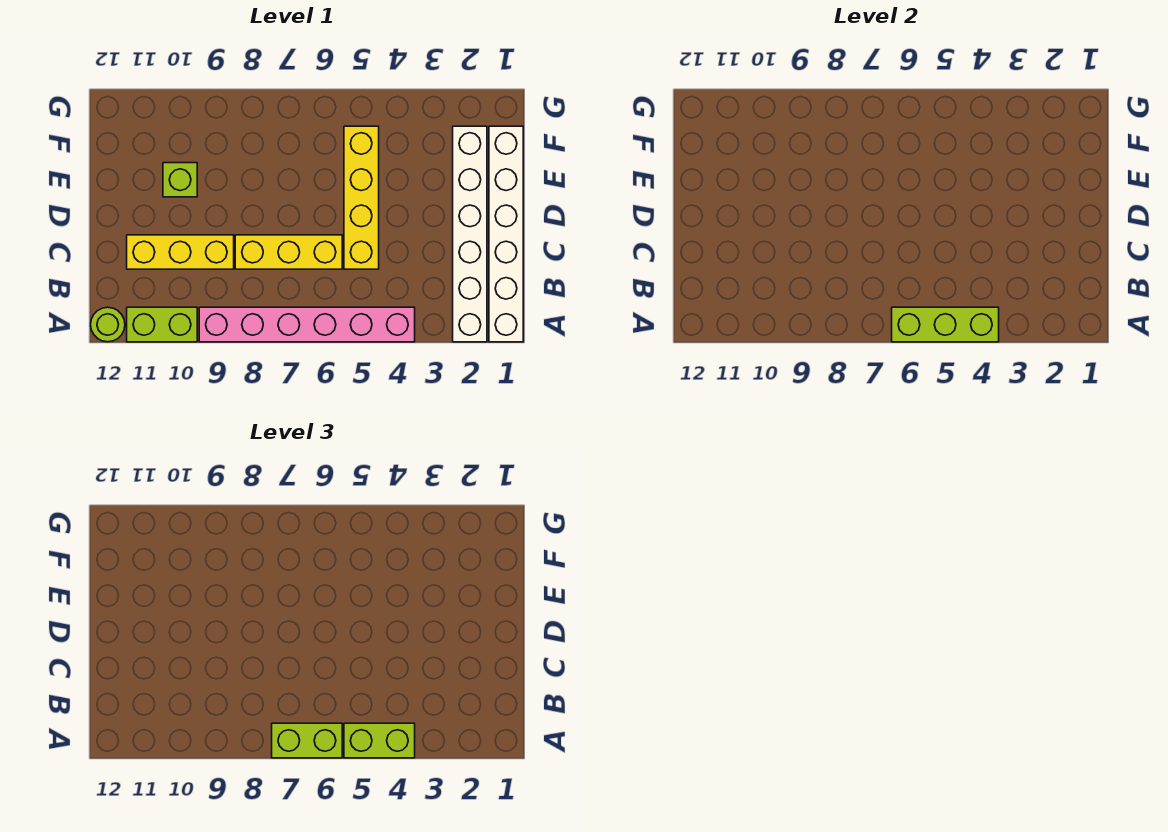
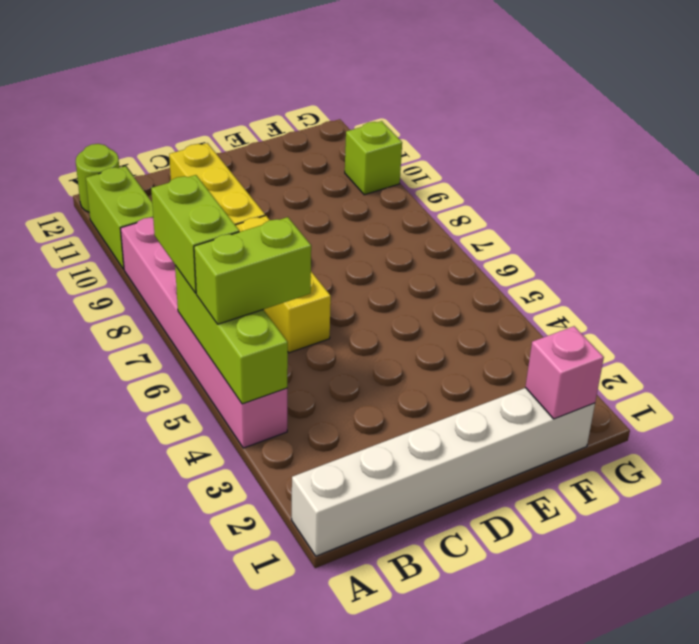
white 1x6 brick [453,126,487,342] -> none
lime 1x2 brick [344,723,415,758] -> lime 1x2 brick turned to [194,217,311,324]
yellow 1x4 brick [344,126,379,269] -> none
lime 1x1 brick [163,163,197,197] -> lime 1x1 brick moved to [345,121,402,195]
none -> pink 1x1 brick [525,326,604,419]

